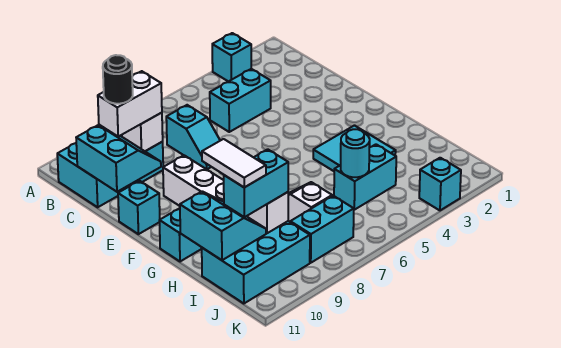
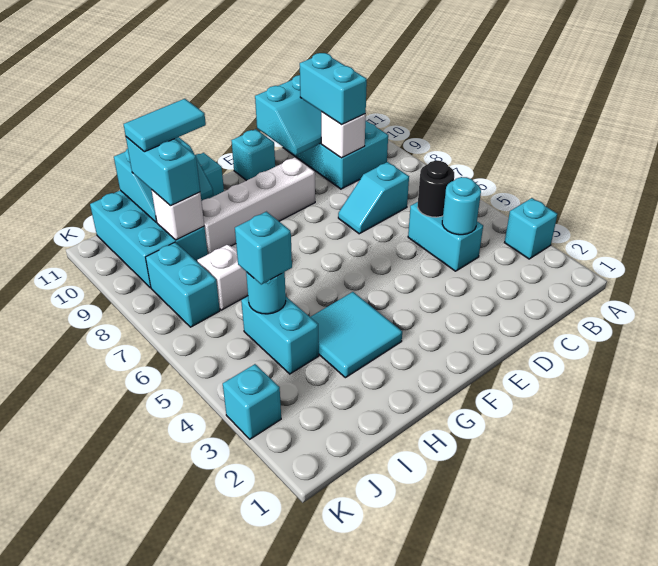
none -> cyan 1x1 round brick [442,177,481,235]
white 1x2 brick [98,71,162,136] -> cyan 1x2 brick [300,53,367,125]
black 1x1 round brick [103,55,133,104] -> black 1x1 round brick moved to [418,161,454,217]
white 1x2 tile [202,139,266,187] -> cyan 1x2 tile [123,99,206,152]
none -> cyan 1x1 brick [235,212,292,284]

